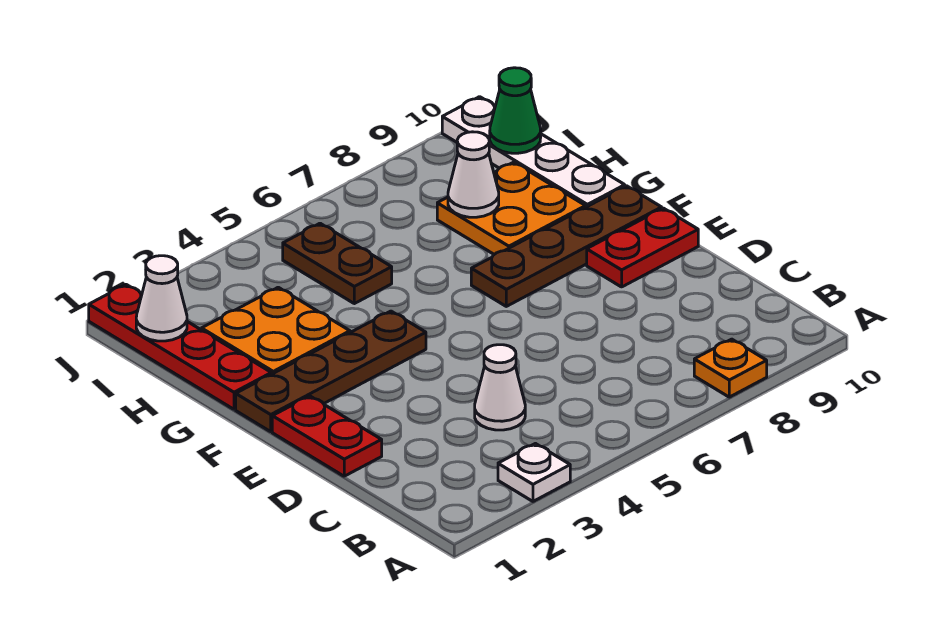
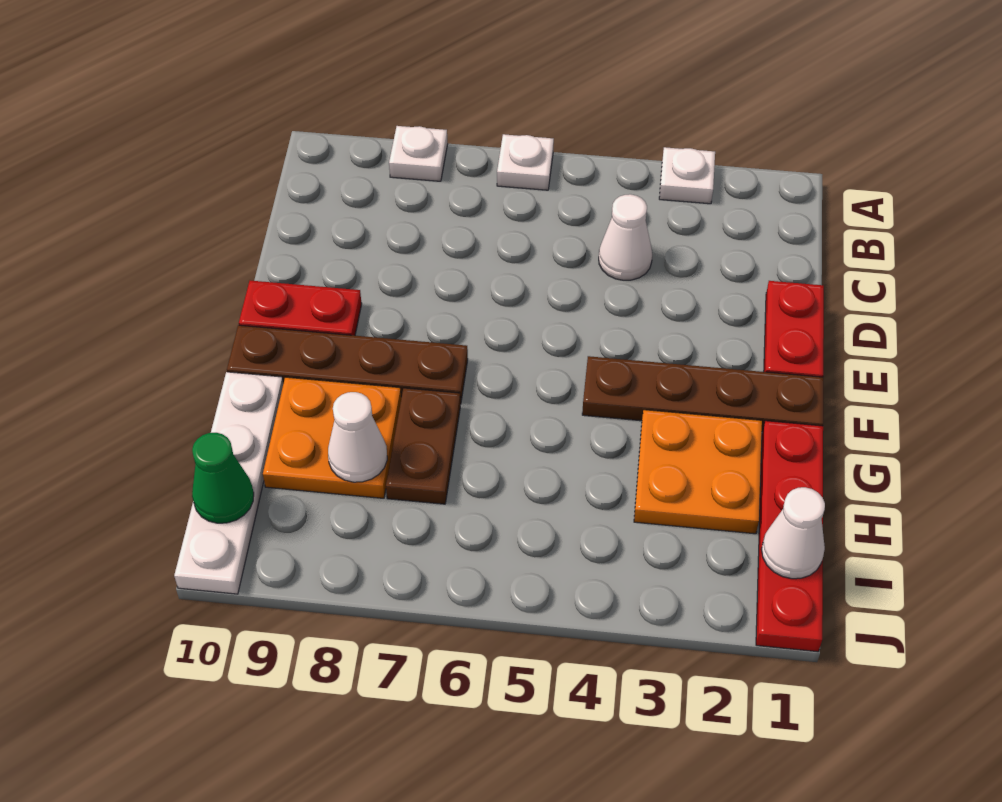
none -> white 1x1 plate [497,134,554,190]
orange 1x1 plate [694,339,767,397] -> white 1x1 plate [389,126,448,181]
brown 1x2 plate [283,223,392,304] -> brown 1x2 plate moved to [386,388,460,504]

